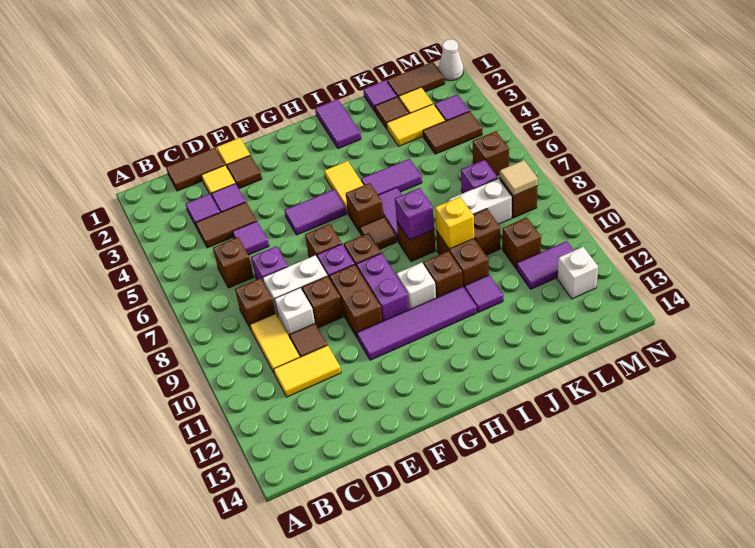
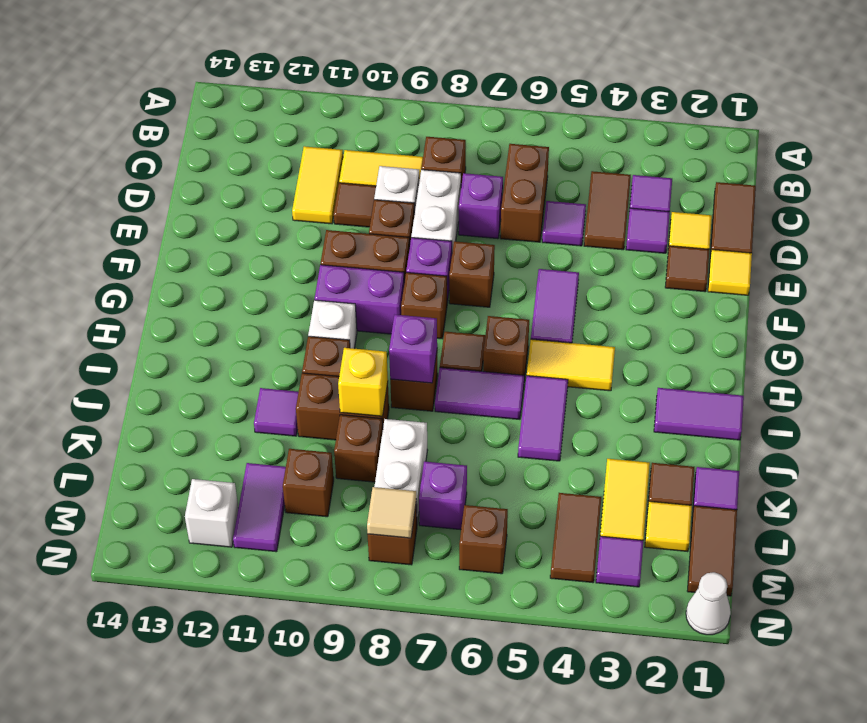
brown 1x1 brick [213,237,254,288] -> brown 1x2 brick [500,144,549,242]
purple 1x4 tile [357,287,477,360] -> none

